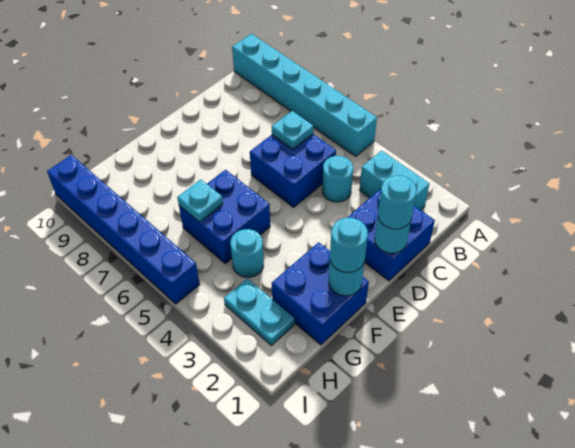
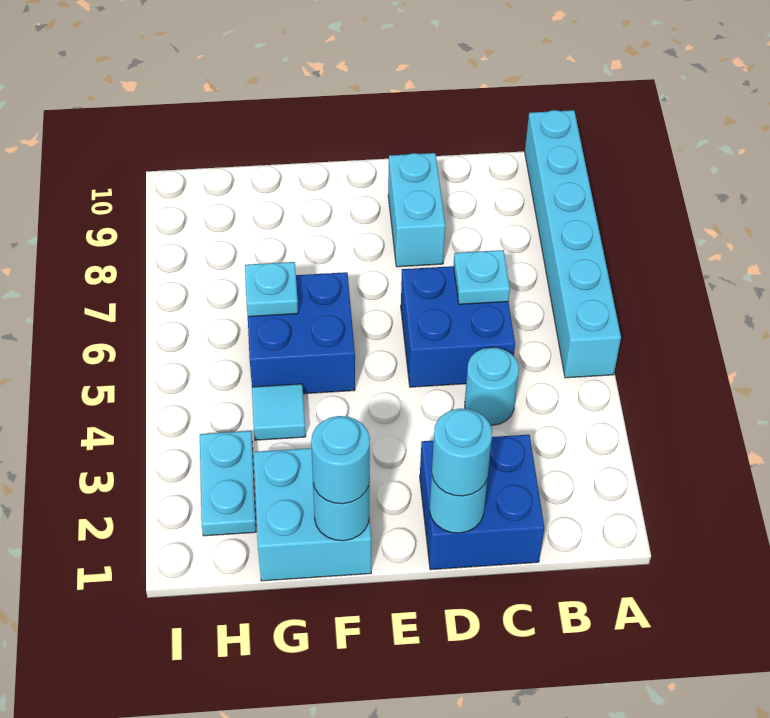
cyan 1x2 brick [359,151,429,210] -> cyan 1x2 brick moved to [388,153,445,267]
blue 2x2 brick [272,242,369,345] -> cyan 2x2 brick [254,448,371,581]
cyan 1x1 round brick [230,229,264,277] -> cyan 1x1 tile [252,384,306,440]
blue 1x6 brick [47,155,200,304] -> none

